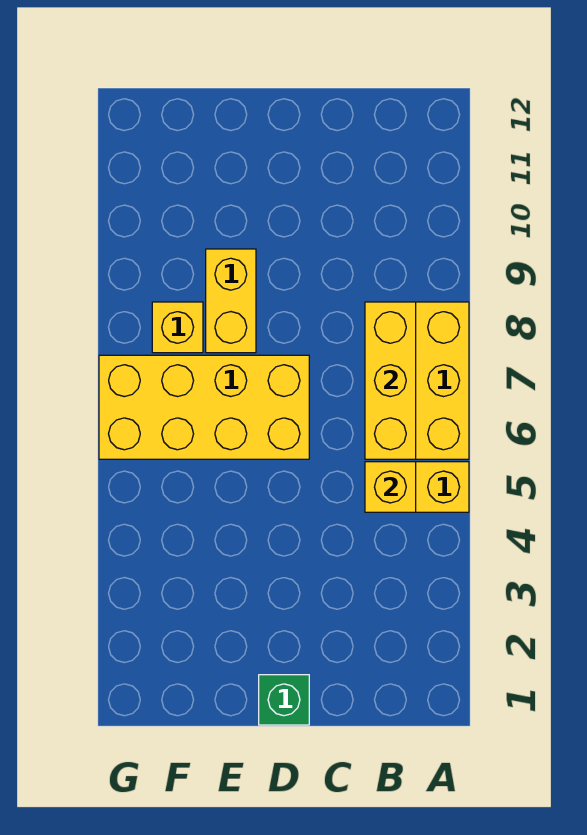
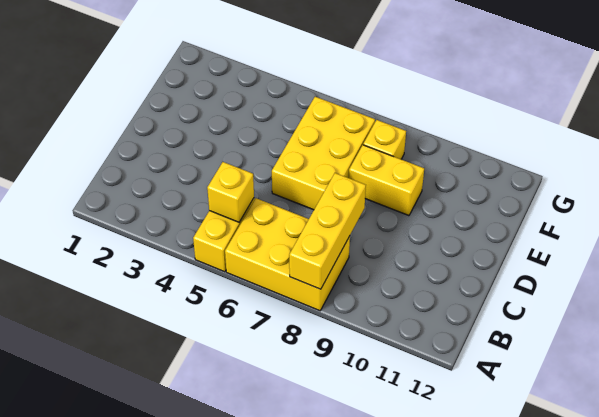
yellow 1x3 brick [365,302,416,459] -> yellow 1x3 brick turned to [289,173,366,289]
green 1x1 brick [259,675,309,725] -> none
yellow 2x4 brick [99,355,309,459] -> yellow 2x3 brick [272,97,375,210]

